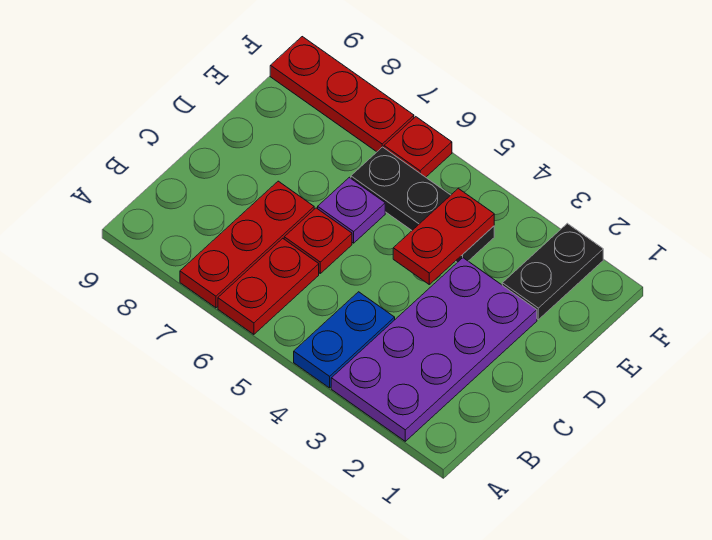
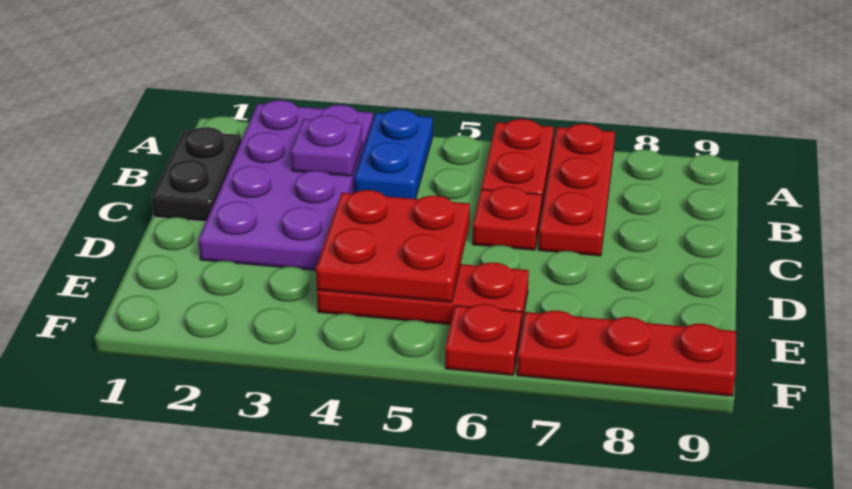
red 1x2 plate [393,188,494,284] -> red 2x2 plate [316,190,470,302]
purple 1x1 plate [318,177,385,243] -> purple 1x1 plate moved to [291,116,362,176]
black 1x2 plate [502,223,603,320] -> black 1x2 plate moved to [152,127,241,222]
black 1x3 plate [351,147,494,262] -> red 1x3 plate [317,263,529,328]

